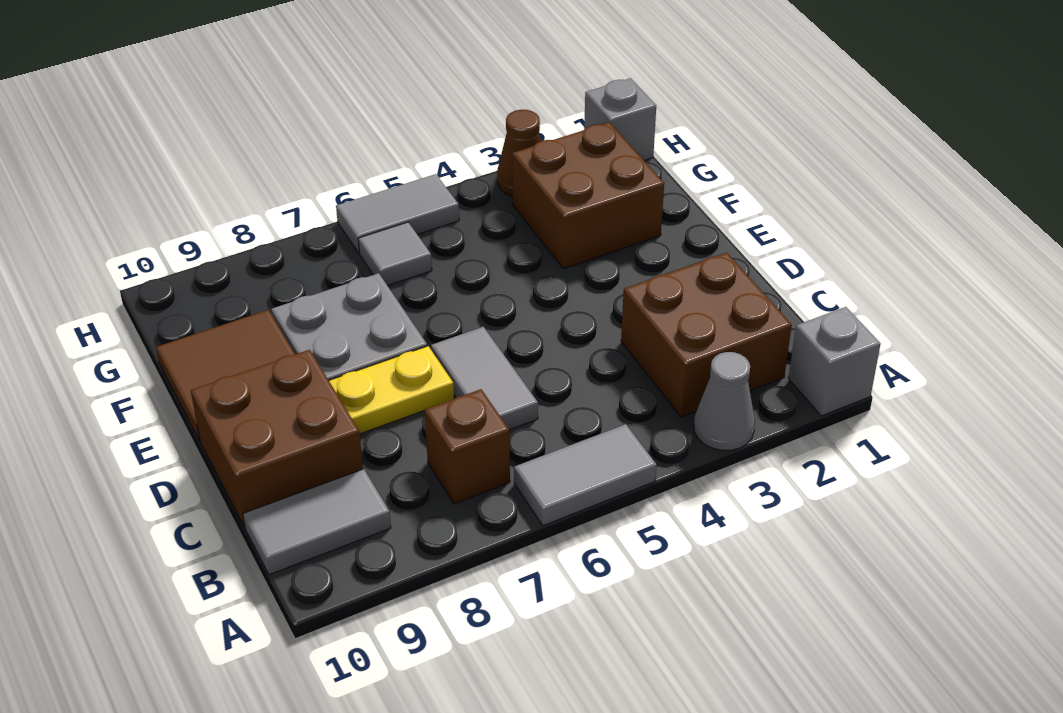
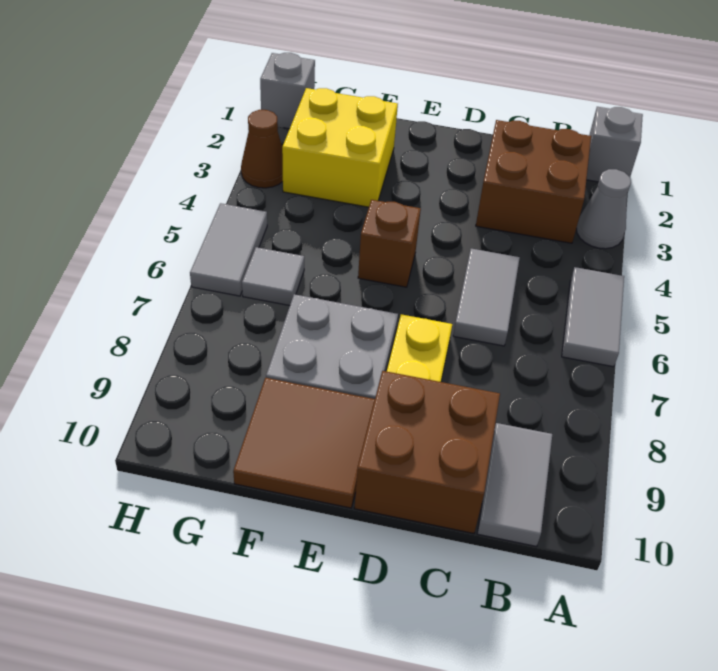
brown 1x1 brick [425,389,510,504] -> brown 1x1 brick moved to [358,200,421,287]
grey 1x2 tile [431,327,538,430] -> grey 1x2 tile turned to [453,249,520,346]
brown 2x2 brick [512,122,664,269] -> yellow 2x2 brick [282,88,398,207]

